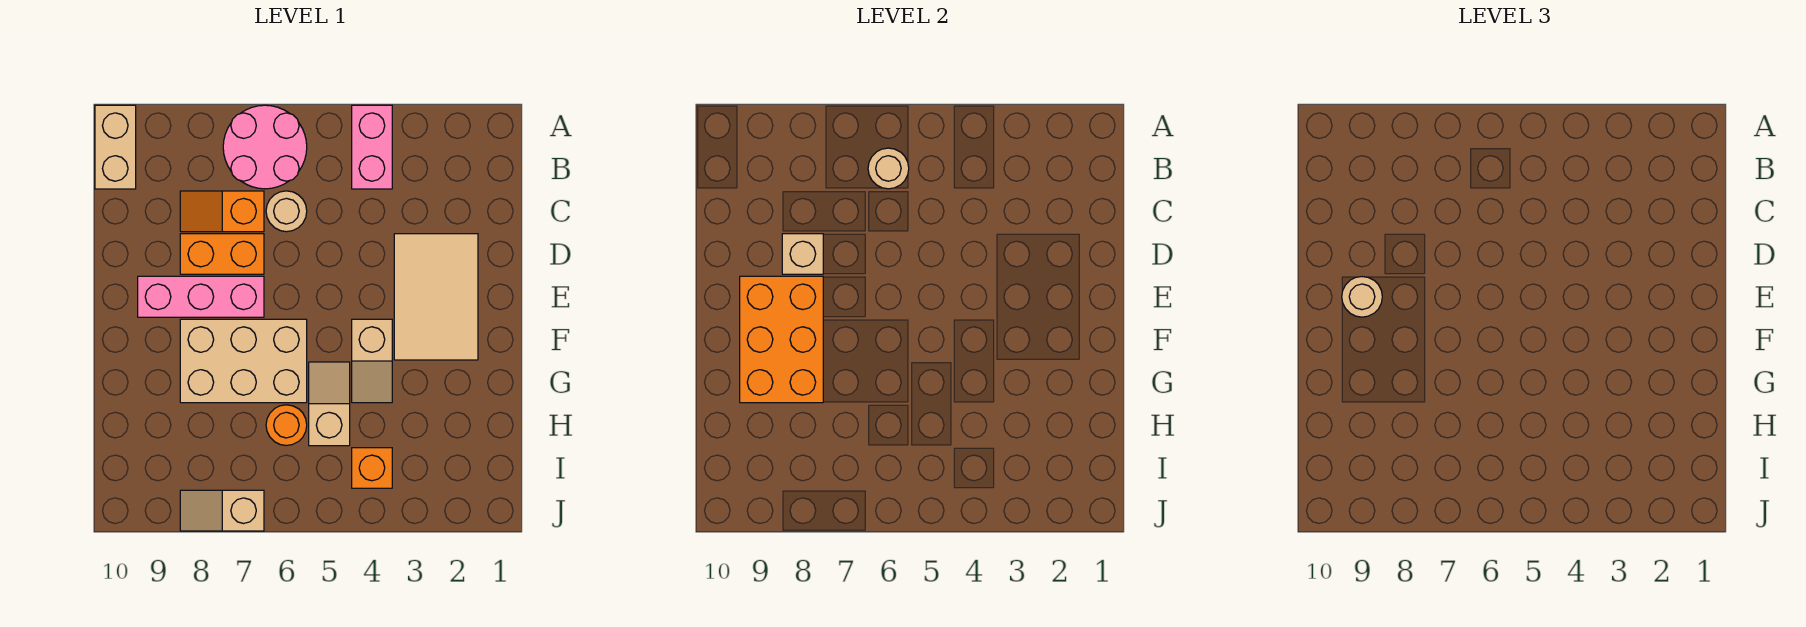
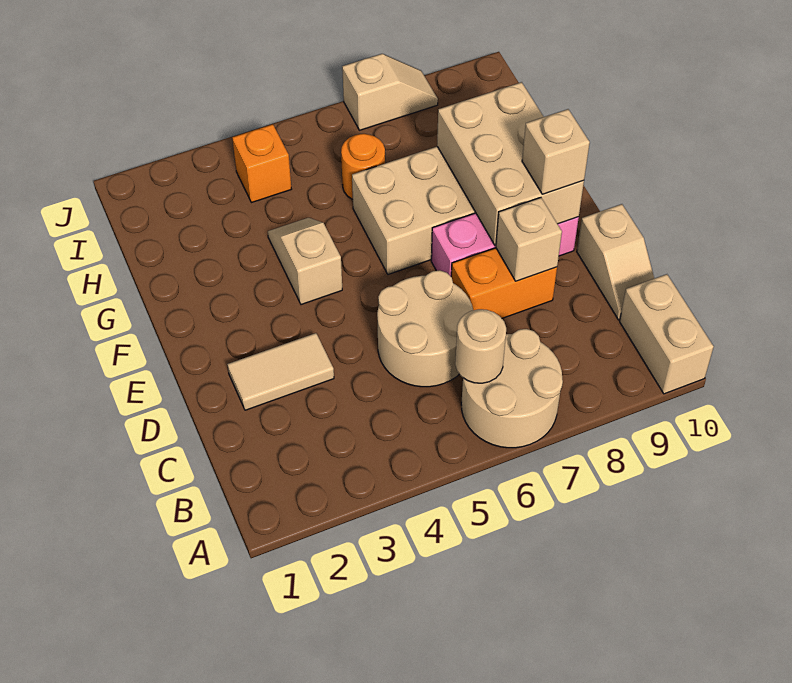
pink 1x2 brick [352,105,392,189] -> none
pink 2x2 round brick [223,105,307,189] -> tan 2x2 round brick [461,329,563,448]
tan 1x1 round brick [266,191,307,232] -> tan 2x2 round brick [377,270,473,387]
orange 1x2 slope [180,191,264,232] -> none
tan 2x3 tile [394,234,478,360] -> tan 1x2 tile [227,333,334,410]
orange 2x3 brick [740,276,823,403] -> tan 2x3 brick [437,82,584,246]
tan 1x1 round brick [1342,277,1382,317] -> tan 1x1 brick [522,109,590,194]
tan 1x2 slope [309,362,350,446] -> tan 1x2 slope moved to [577,204,654,320]

